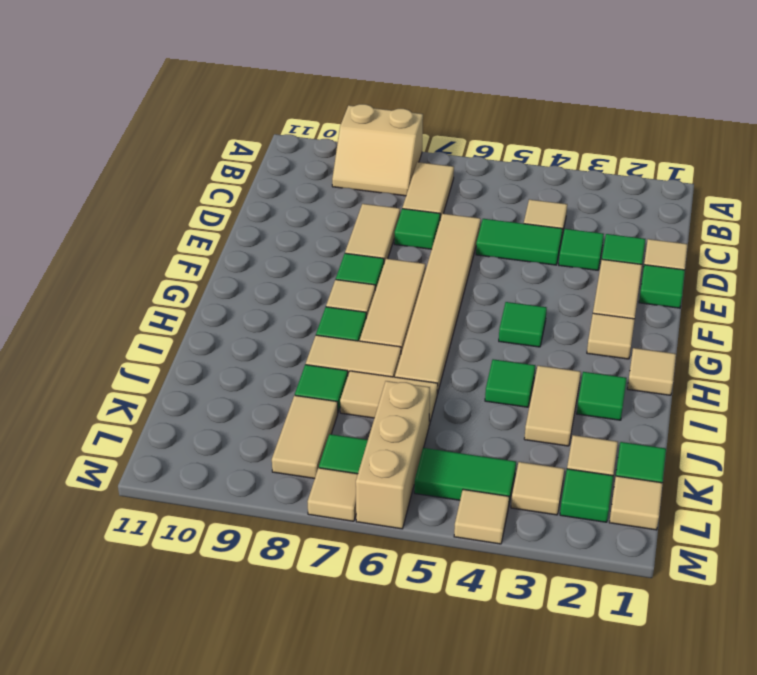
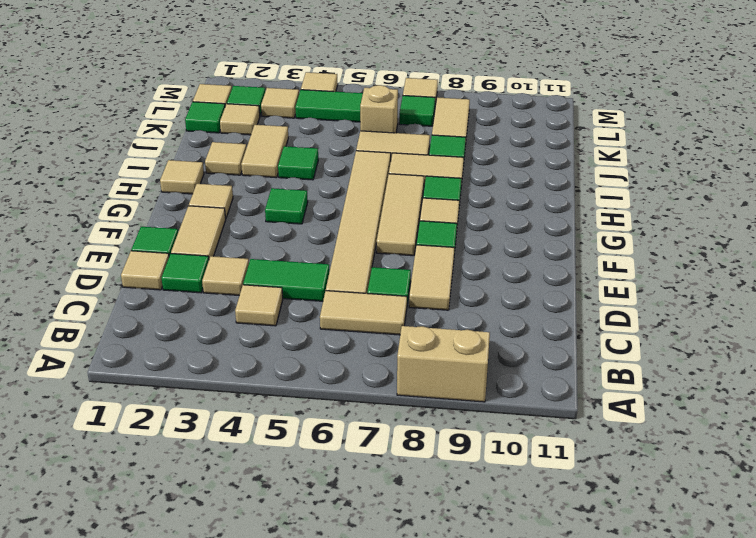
tan 1x2 tile [402,162,454,219] -> tan 1x2 tile turned to [320,291,407,335]
green 1x1 tile [559,229,604,270] -> tan 1x1 tile [202,256,249,296]
green 1x1 tile [577,372,627,420] -> tan 1x1 tile [205,142,246,175]
tan 1x3 brick [356,381,430,529] -> tan 1x1 brick [360,85,398,133]

